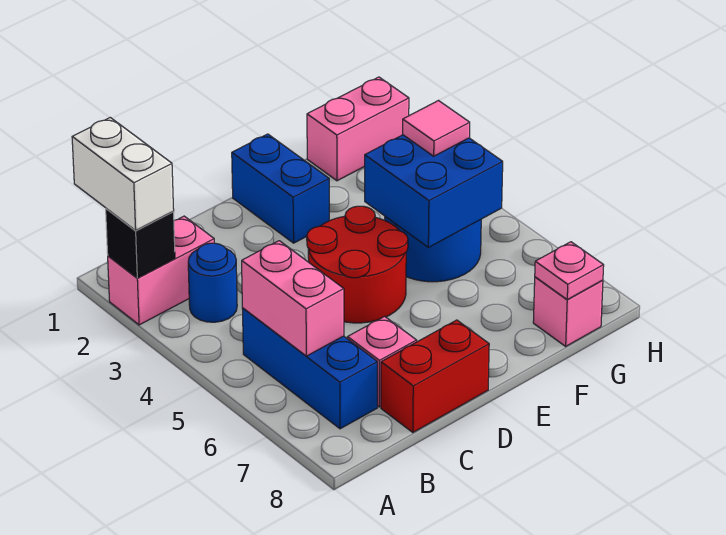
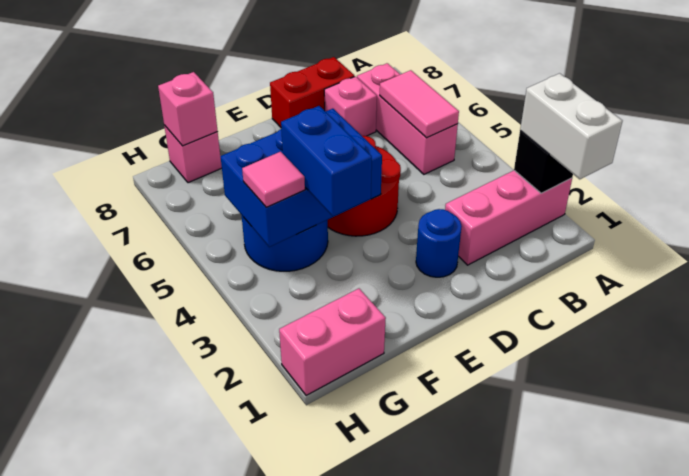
pink 1x2 brick [108,216,214,325] -> pink 1x3 brick [445,170,572,265]
blue 1x1 round brick [188,243,237,322] -> blue 1x1 round brick moved to [416,209,462,277]
blue 1x3 brick [242,308,377,429] -> pink 1x3 brick [357,63,458,174]
pink 1x2 brick [242,241,344,356] -> pink 1x2 tile [380,70,459,138]
blue 1x2 brick [232,134,329,243] -> blue 1x2 brick moved to [281,106,372,216]
blue 2x2 brick [365,135,503,247] -> blue 2x3 brick [221,109,382,247]
pink 1x1 plate [535,242,604,299] -> pink 1x1 brick [158,72,218,146]

